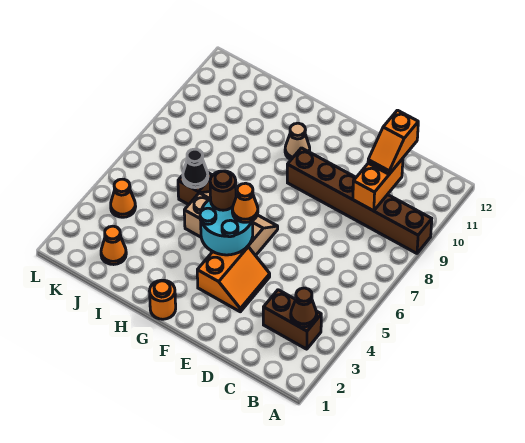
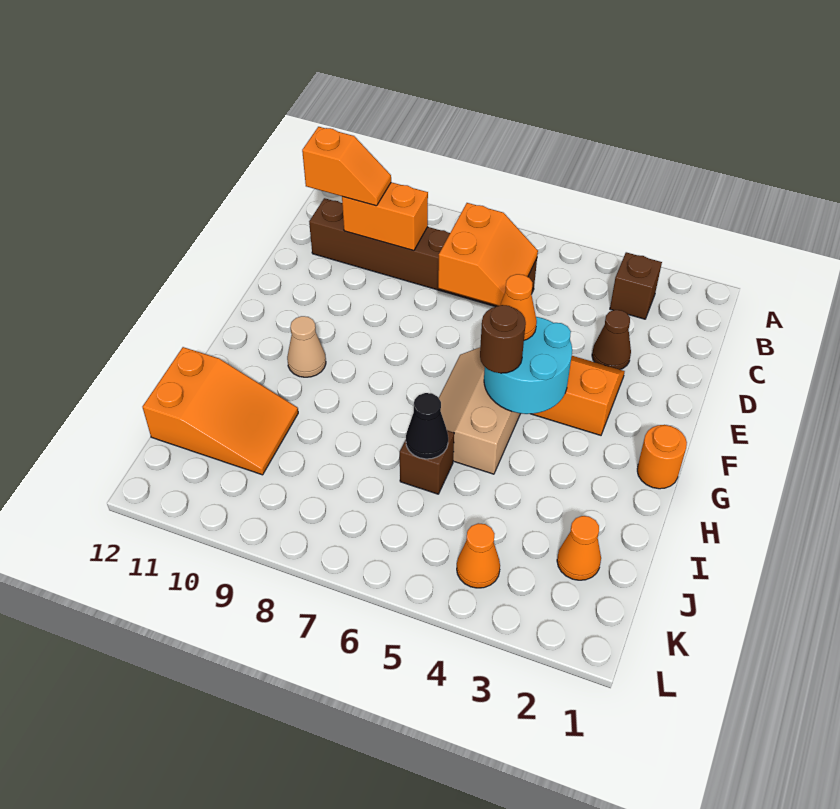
brown 1x6 brick [287,148,432,253] -> brown 1x6 brick turned to [309,198,537,307]
brown 1x2 brick [263,290,321,349] -> brown 1x1 brick [610,252,662,319]
brown 1x1 cone [291,288,317,327] -> brown 1x1 cone moved to [592,310,631,370]
none -> orange 2x2 slope [438,203,538,306]
none -> orange 2x3 slope [142,347,298,475]

